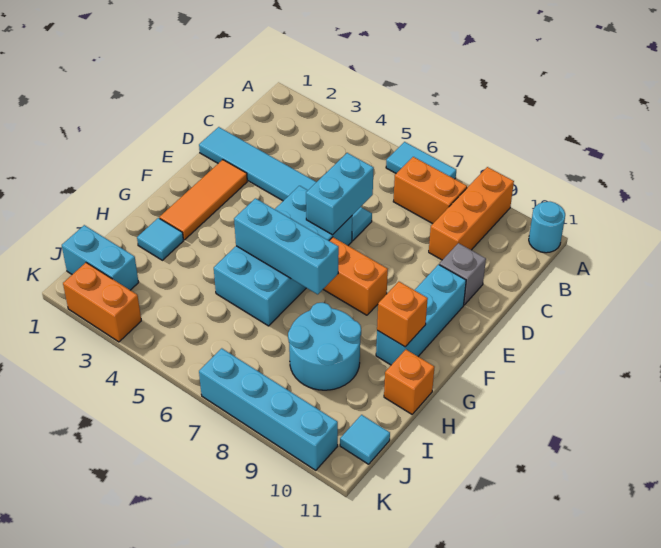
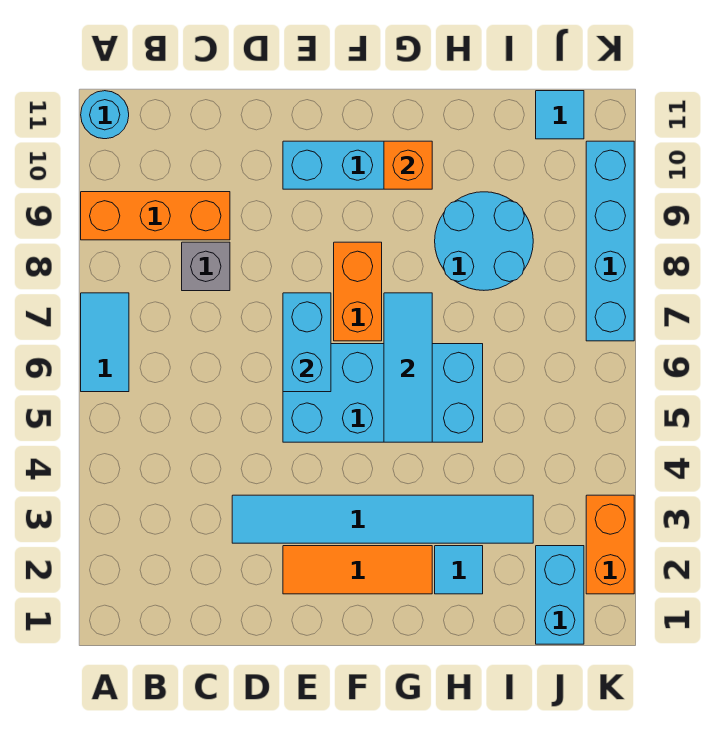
orange 1x2 brick [393,157,467,224] -> none
cyan 1x6 tile [199,127,372,241] -> cyan 1x6 tile turned to [232,495,533,543]
cyan 1x2 brick [306,153,374,235] -> cyan 1x2 brick turned to [283,293,331,392]
grey 1x1 brick [439,243,486,305] -> grey 1x1 brick moved to [182,242,230,291]
cyan 1x3 brick [234,198,339,294] -> cyan 1x3 tile [384,293,432,442]
orange 1x1 brick [384,350,434,414] -> none

